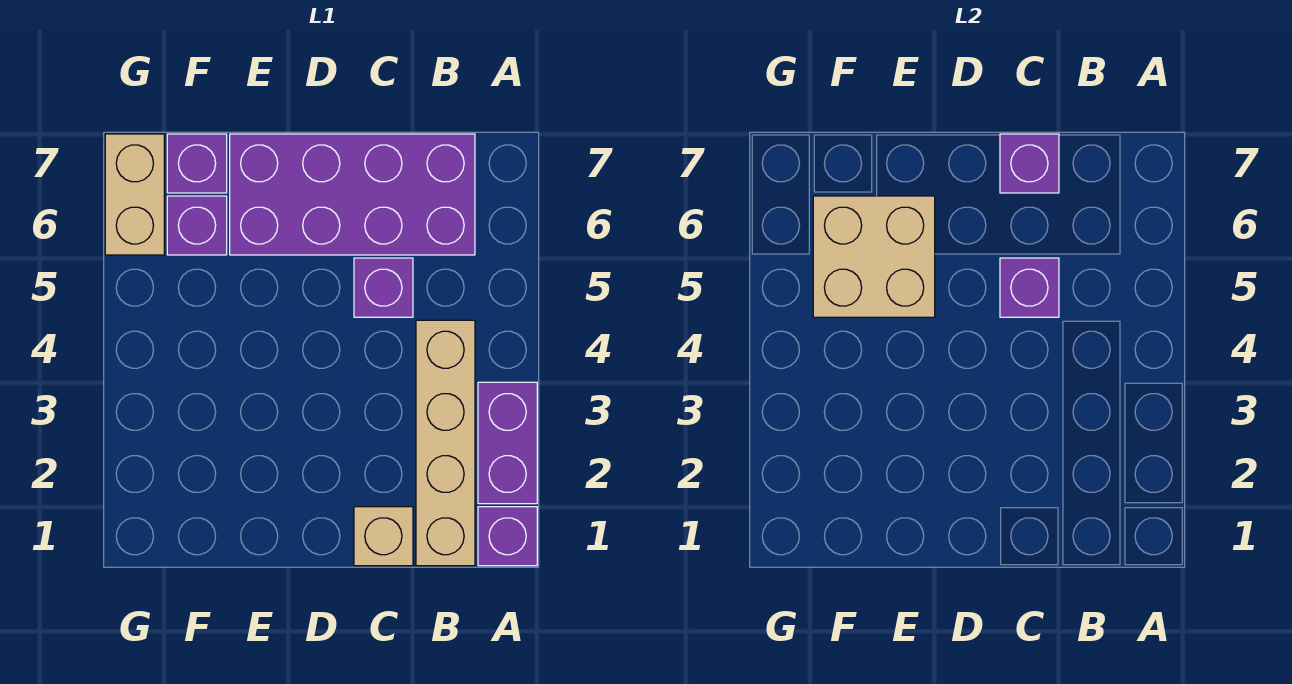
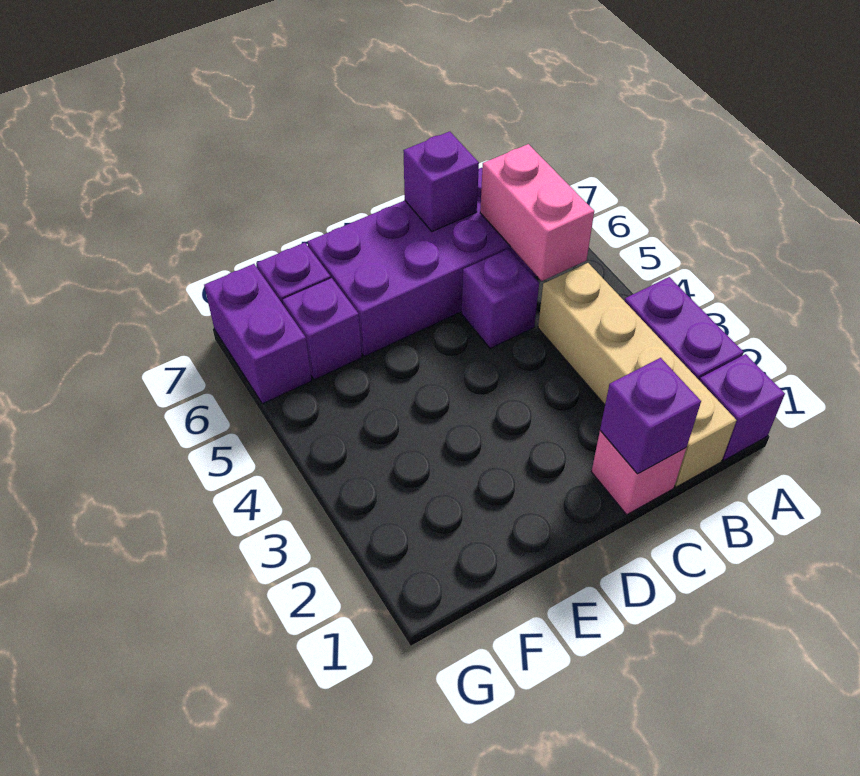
none -> pink 1x2 brick [480,144,594,281]
tan 1x1 brick [354,507,413,566] -> pink 1x1 brick [591,431,686,515]
purple 1x1 brick [1000,258,1059,317] -> purple 1x1 brick moved to [600,358,701,474]
tan 2x2 brick [813,196,935,317] -> none
tan 1x2 brick [105,134,164,255] -> purple 1x2 brick [204,264,312,404]

